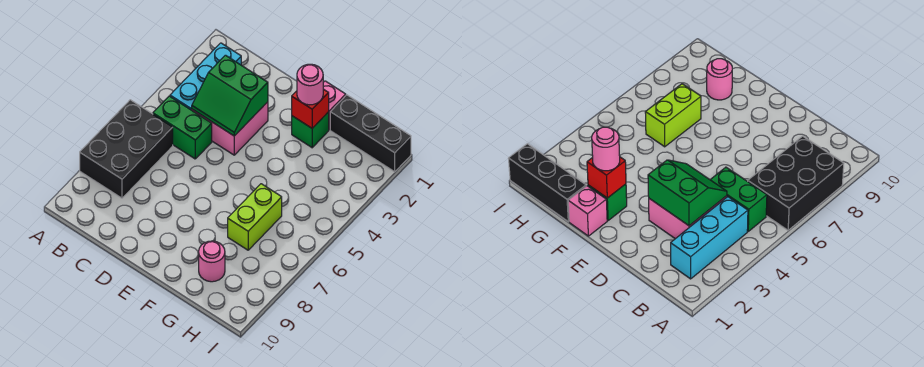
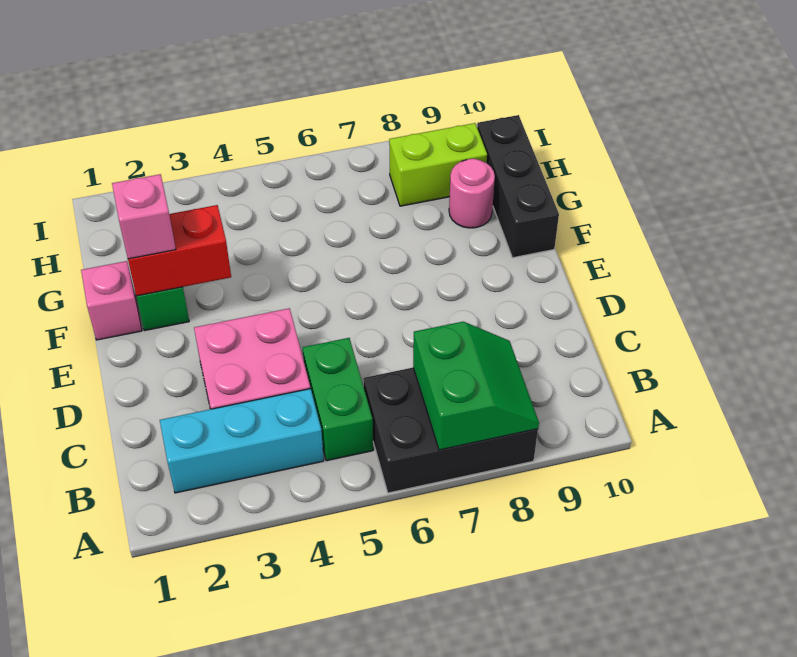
green 2x2 slope [192,55,268,136] -> green 2x2 slope moved to [413,322,539,450]
red 1x1 brick [292,89,329,128] -> red 1x2 brick [128,205,231,296]
pink 1x1 round brick [297,64,323,105] -> pink 1x1 brick [112,174,176,259]
black 1x3 brick [330,95,411,172] -> black 1x3 brick moved to [477,115,559,258]
lime 1x2 brick [228,184,282,250] -> lime 1x2 brick moved to [389,123,487,206]

